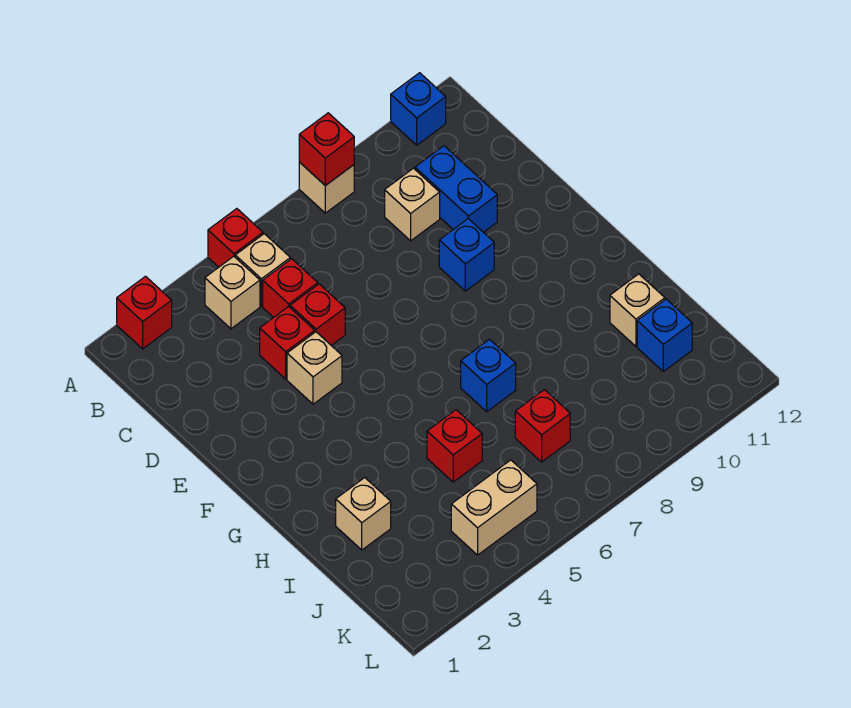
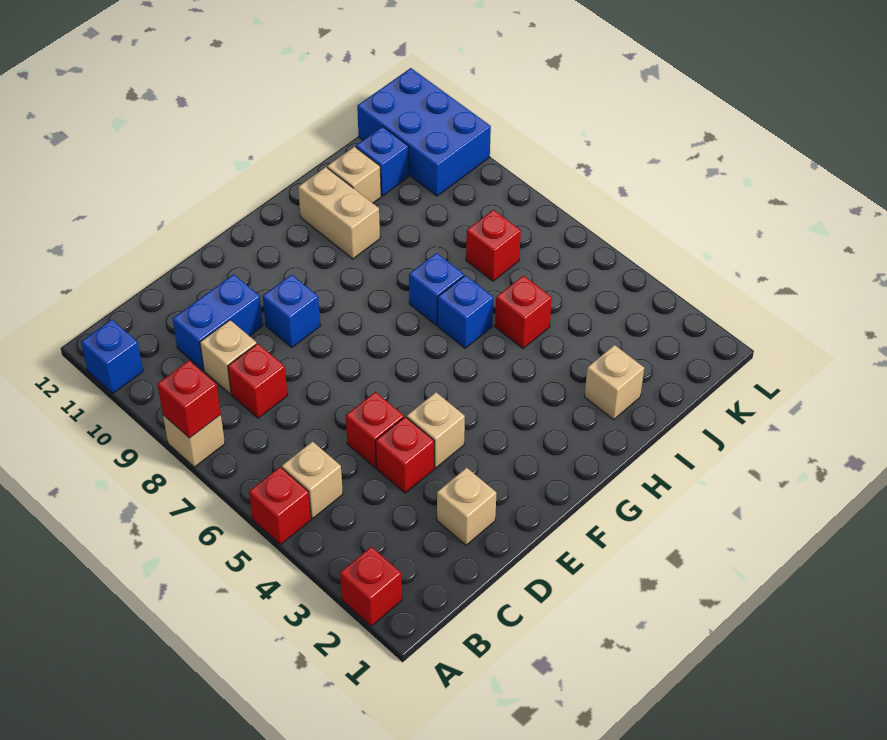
tan 1x1 brick [205,256,260,329] -> tan 1x1 brick moved to [437,468,496,545]
red 1x1 brick [263,259,318,318] -> red 1x1 brick moved to [228,344,288,418]
none -> blue 1x1 brick [438,275,493,348]
tan 1x2 brick [451,460,537,555] -> tan 1x2 brick moved to [298,167,380,259]
none -> blue 2x3 brick [357,68,491,196]

